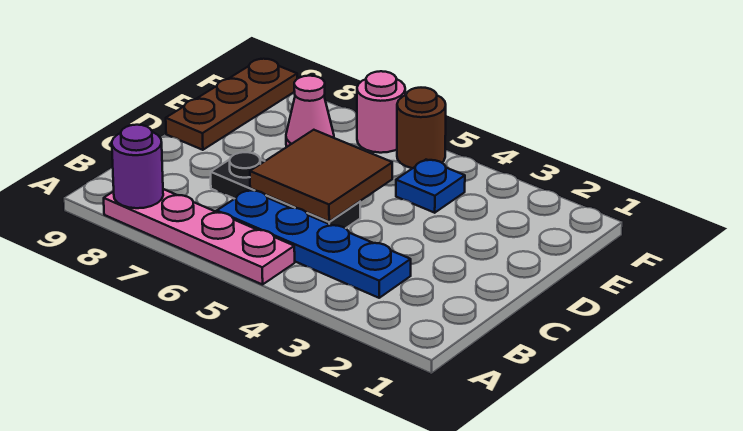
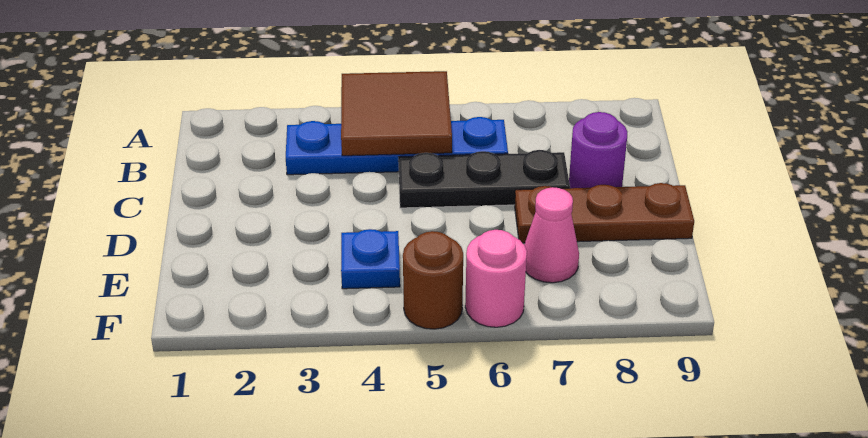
pink 1x4 plate [104,189,295,285] -> none
purple 1x1 round brick [112,125,163,208] -> purple 1x1 round brick moved to [569,112,627,188]
brown 2x2 tile [250,130,392,222] -> brown 2x2 tile moved to [341,71,452,156]
brown 1x3 plate [166,59,297,150] -> brown 1x3 plate turned to [515,183,694,243]

